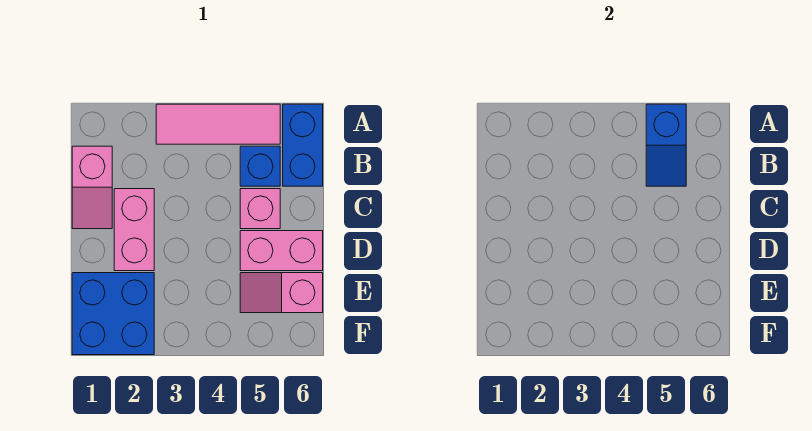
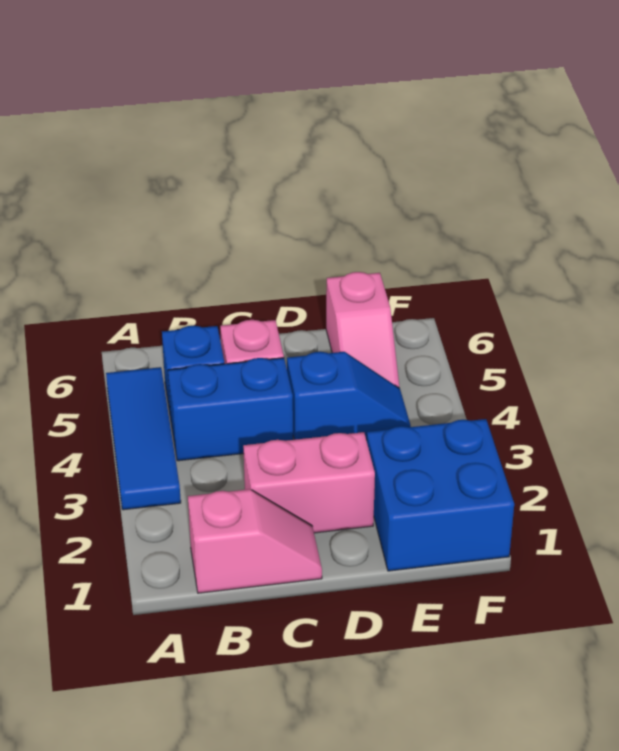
pink 1x3 tile [156,104,280,144] -> blue 1x3 tile [106,367,181,510]
blue 1x2 slope [646,104,686,186] -> blue 1x2 slope moved to [287,352,411,440]
blue 1x2 brick [283,104,323,186] -> blue 1x2 brick moved to [168,358,293,461]
pink 1x2 brick [240,231,323,271] -> none

